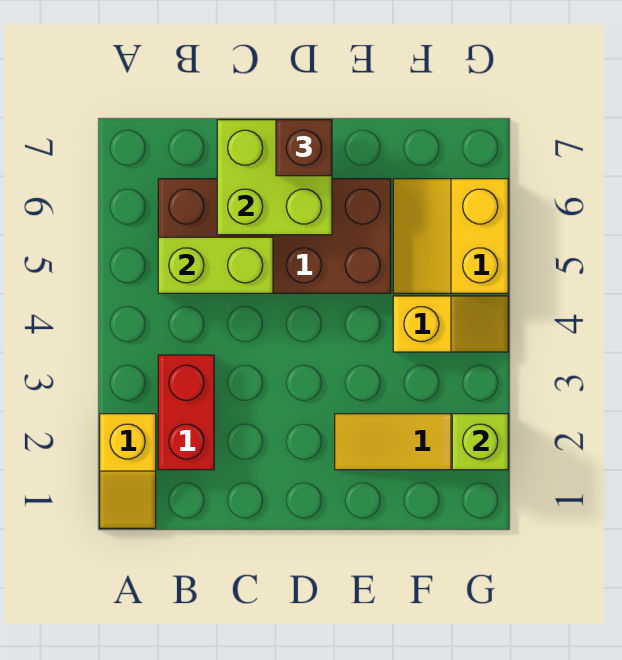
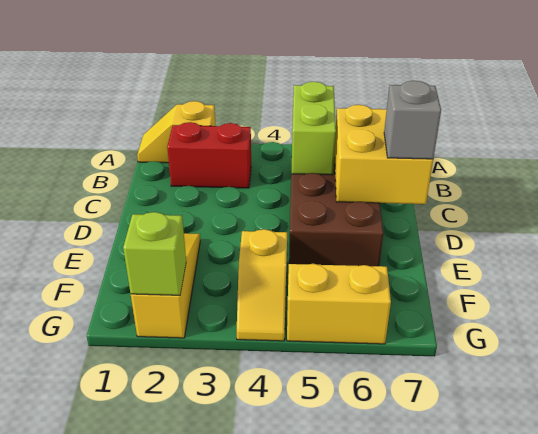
lime 2x2 brick [217,120,332,235] -> yellow 2x2 brick [334,105,433,204]
brown 1x1 brick [276,120,332,176] -> grey 1x1 brick [384,81,441,159]

